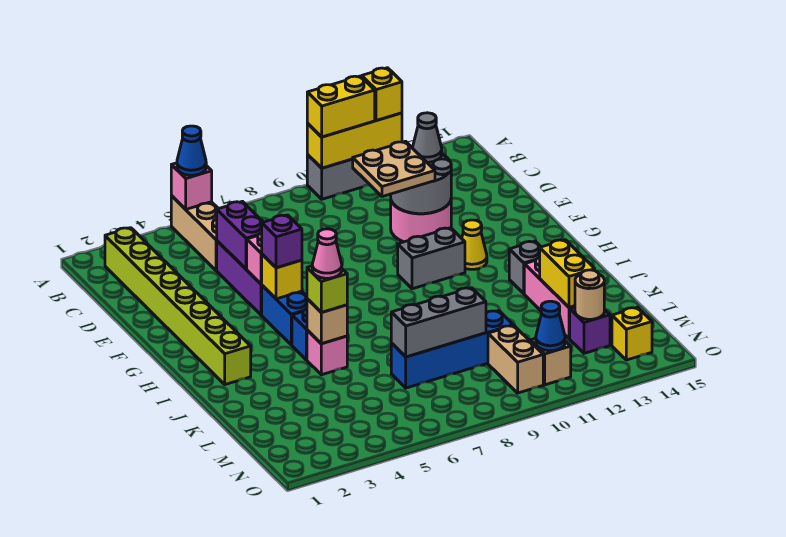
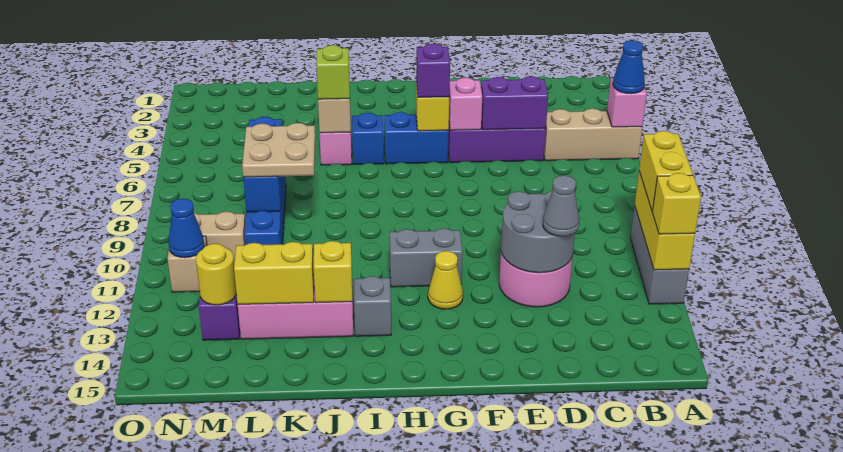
lime 1x8 brick [105,228,251,385] -> none
tan 2x2 plate [353,142,435,197] -> tan 2x2 plate moved to [242,123,315,177]
grey 1x2 brick [398,228,465,289] -> grey 1x2 brick turned to [390,228,463,287]
pink 1x1 cone [312,229,342,278] -> none
grey 1x3 brick [391,288,486,357] -> blue 1x3 brick [243,117,282,212]
tan 1x1 round brick [575,270,604,319] -> yellow 1x1 round brick [196,244,236,305]
yellow 1x1 brick [612,307,652,360] -> yellow 1x1 brick moved to [314,241,352,303]

